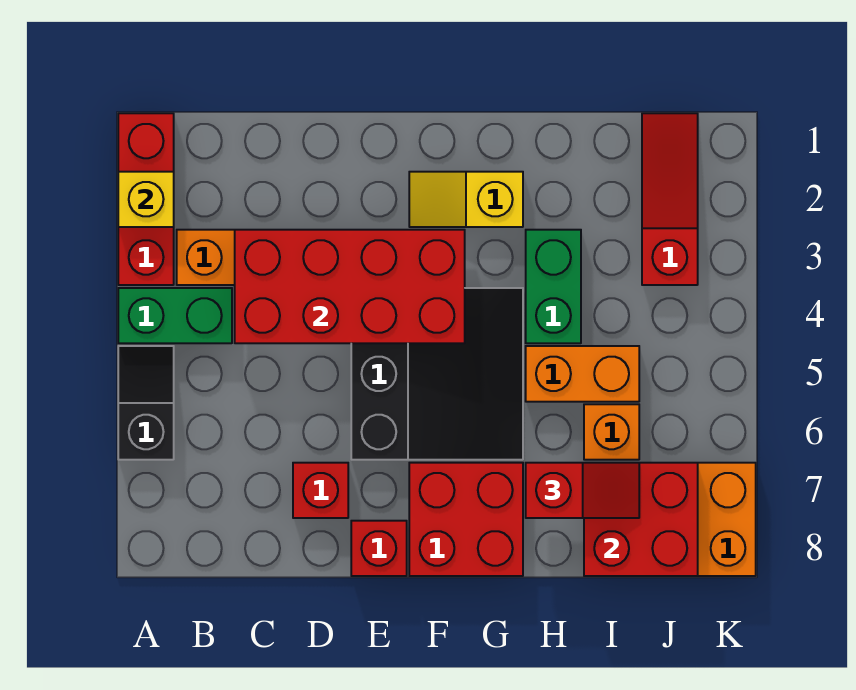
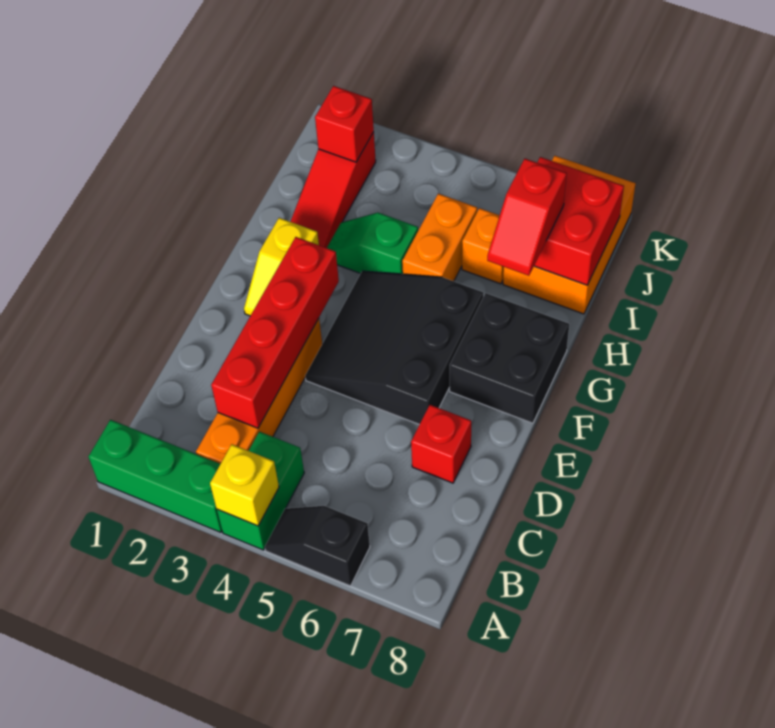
red 1x3 brick [118,113,174,285] -> green 1x3 brick [88,420,222,532]
yellow 1x1 brick [118,172,174,227] -> yellow 1x1 brick moved to [210,444,279,526]
red 2x4 brick [235,230,465,343] -> red 1x4 brick [211,237,339,428]
black 3x3 slope [351,288,523,460] -> black 3x3 slope turned to [305,271,483,424]
red 1x1 brick [351,521,407,576] -> red 1x1 brick moved to [315,86,374,162]
red 2x2 brick [409,463,523,576] -> black 2x2 brick [450,293,569,423]
green 1x2 brick [526,230,581,343] -> green 1x2 slope [327,213,418,274]
red 1x2 slope [526,463,639,518] -> red 1x2 slope turned to [487,159,567,276]
red 1x3 slope [642,113,698,285] -> red 1x3 slope turned to [290,132,376,248]

